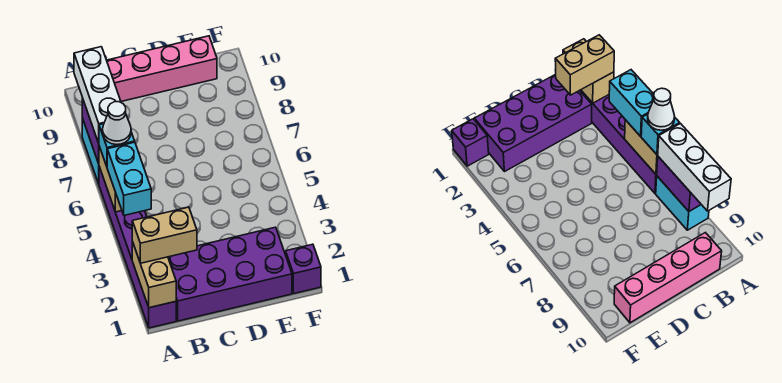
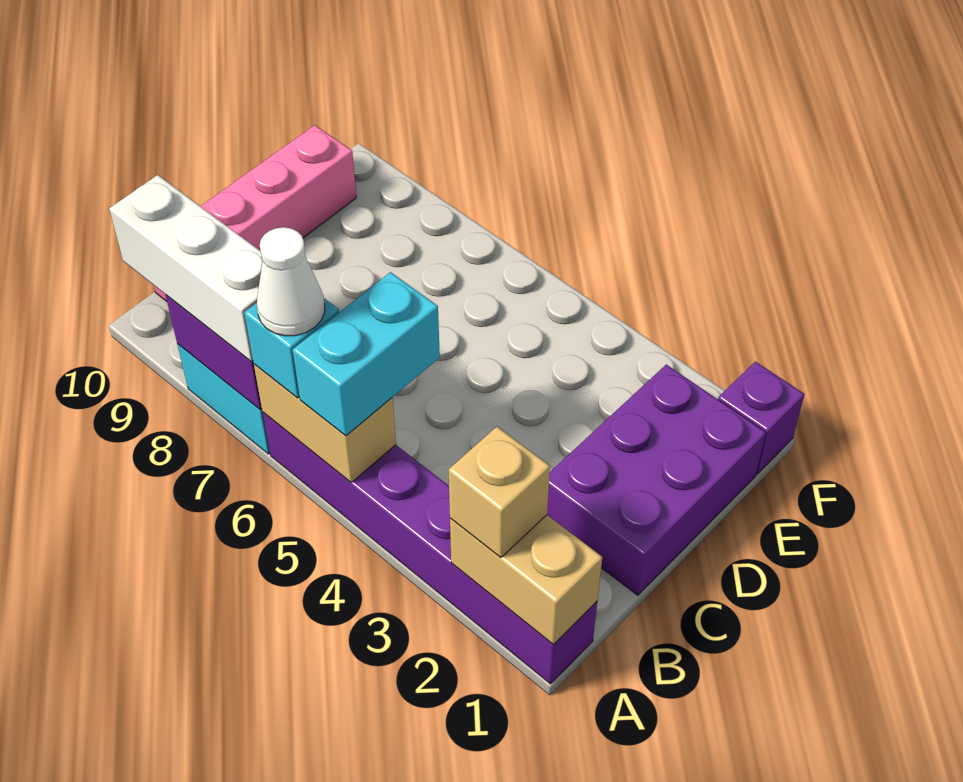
tan 1x2 brick [132,207,197,263] -> tan 1x1 brick [449,427,550,558]
cyan 1x2 brick [107,142,151,215] -> cyan 1x2 brick turned to [293,272,440,436]
purple 2x4 brick [168,227,292,321] -> purple 2x3 brick [547,364,766,595]

